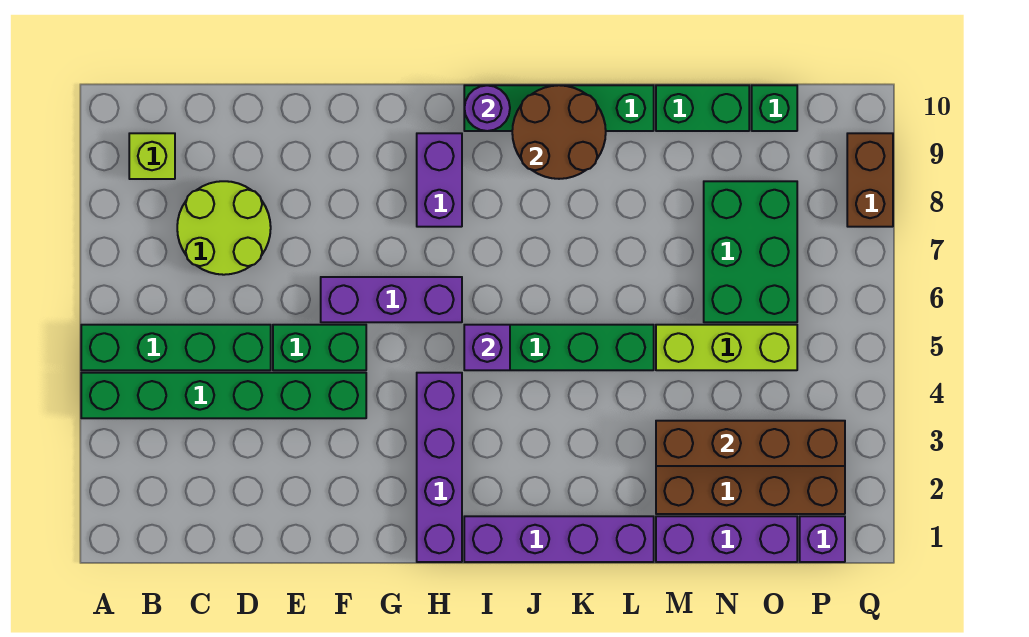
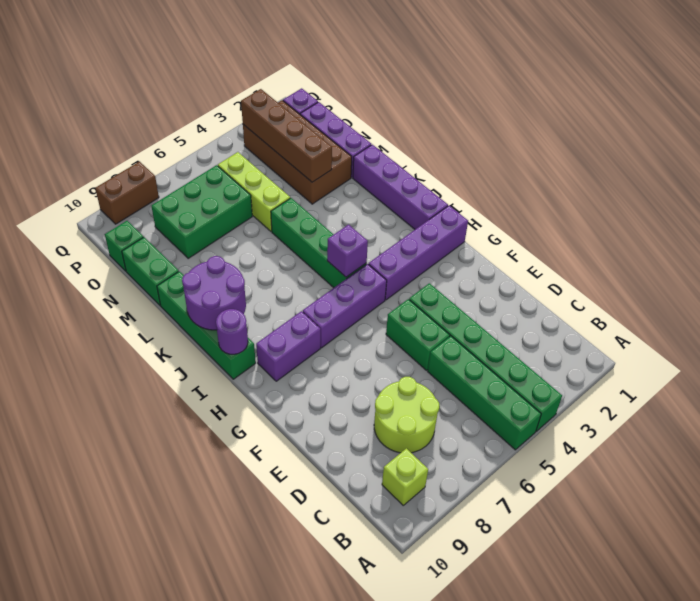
purple 1x3 brick [321,277,462,322] -> purple 1x3 brick turned to [303,264,387,348]
brown 2x2 round brick [512,85,606,179] -> purple 2x2 round brick [182,256,246,330]

